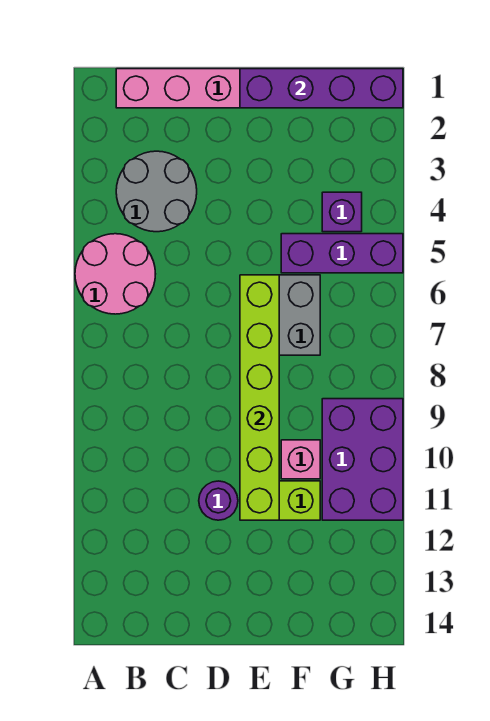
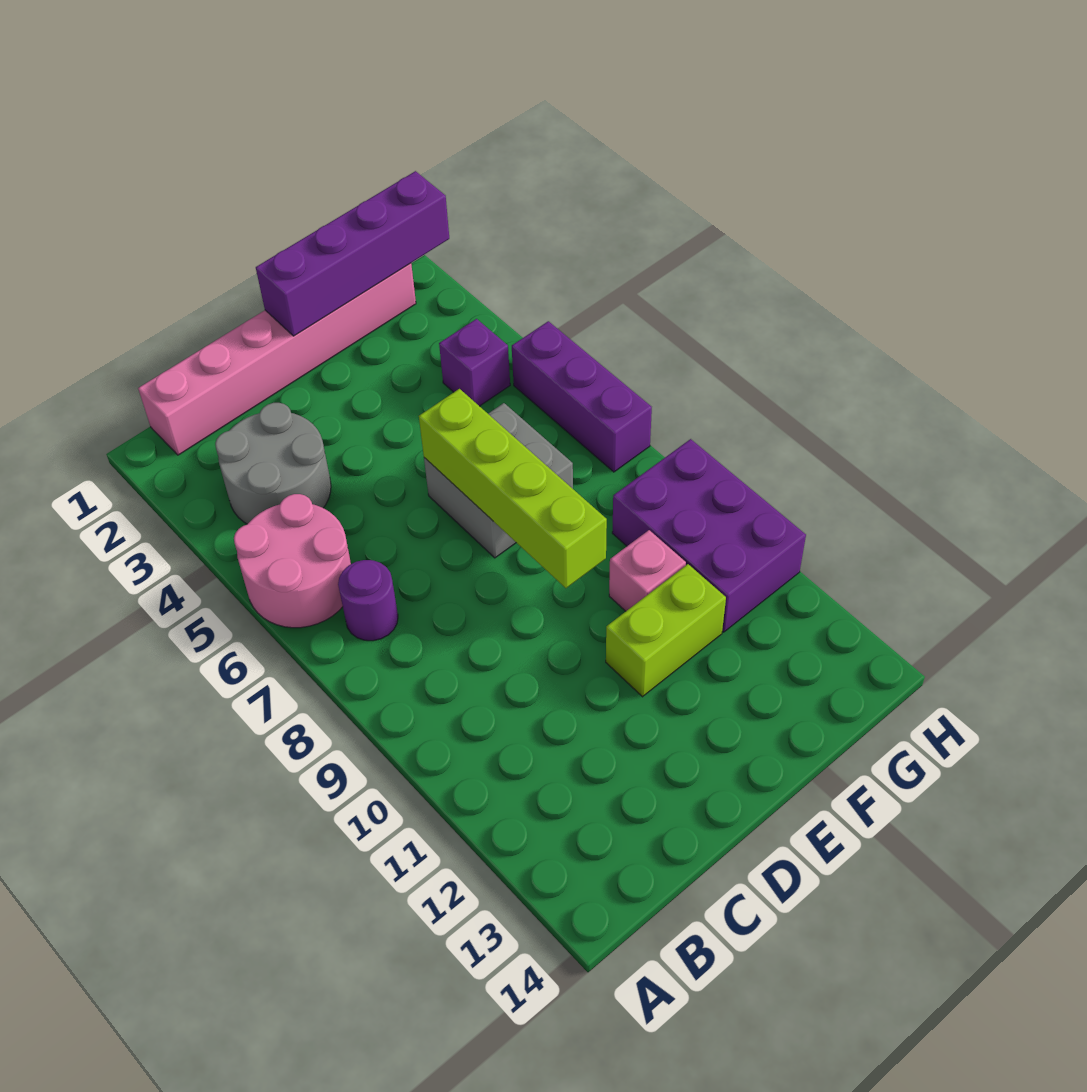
purple 1x1 round brick [199,481,238,520] -> purple 1x1 round brick moved to [338,560,398,641]
lime 1x6 brick [240,275,279,520] -> lime 1x4 brick [419,389,607,588]
purple 1x3 brick [281,234,403,273] -> purple 1x3 brick turned to [512,321,652,472]

